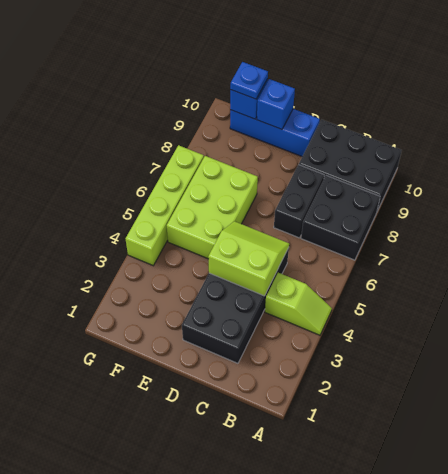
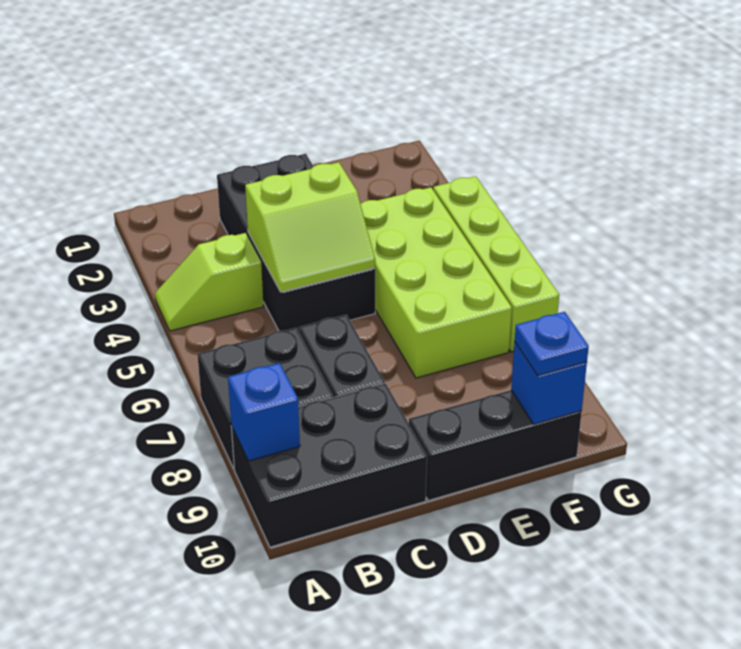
blue 1x3 brick [230,109,320,156] -> black 1x3 brick [409,390,582,501]
lime 2x3 brick [167,156,258,259] -> lime 2x4 brick [361,187,512,378]
blue 1x1 brick [257,79,295,129] -> blue 1x1 brick moved to [228,363,300,461]

